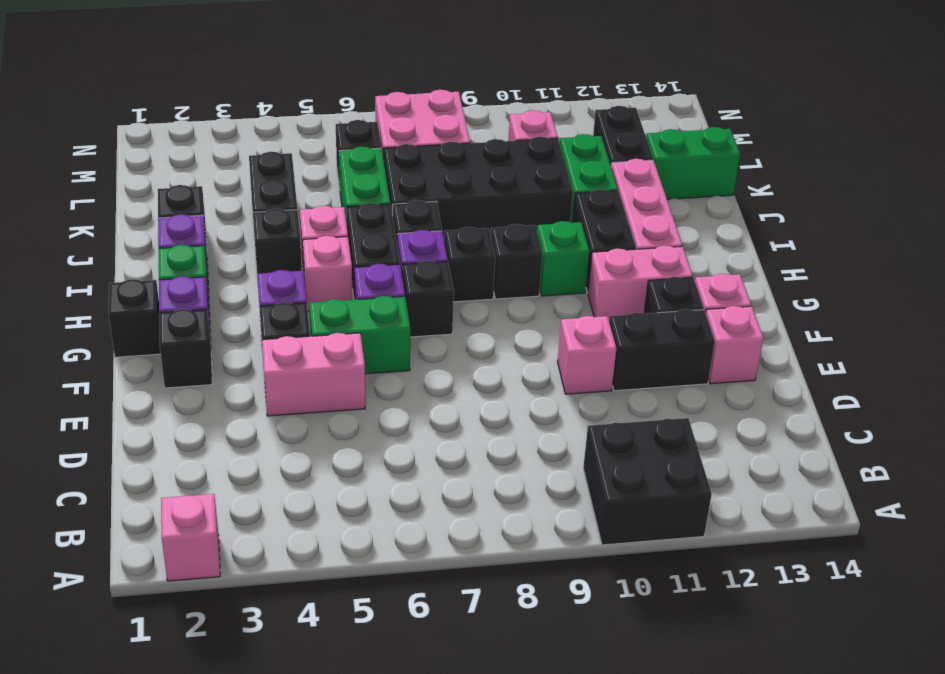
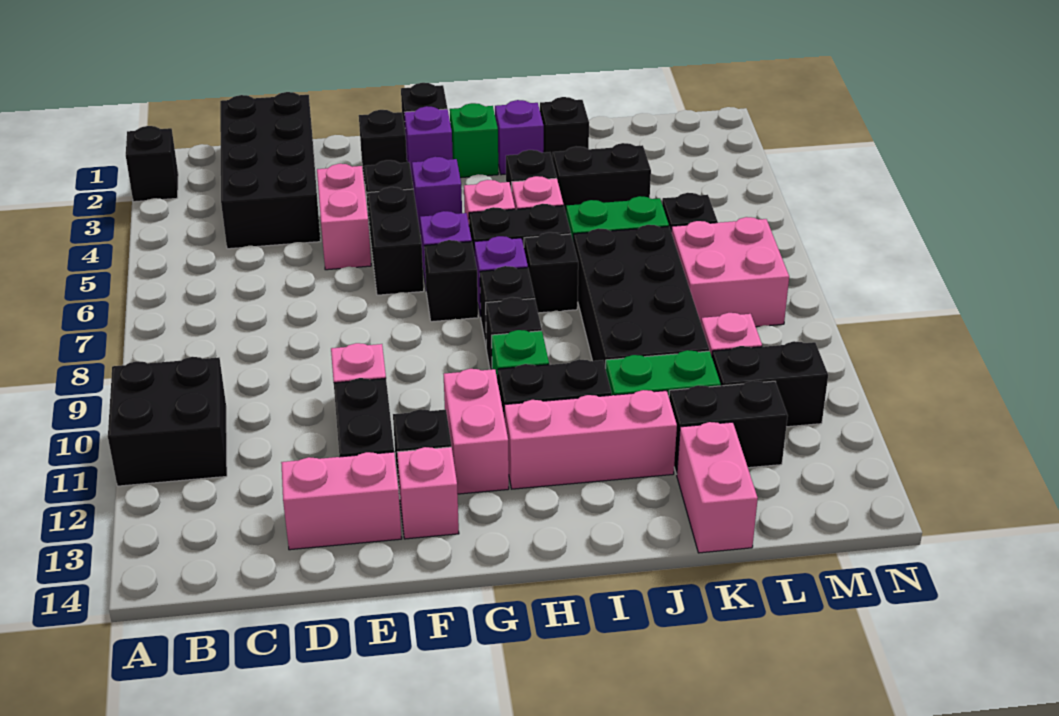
pink 1x1 brick [161,494,220,581] -> black 1x1 brick [126,126,178,202]
none -> black 2x4 brick [220,92,321,249]
pink 1x1 brick [706,306,764,384] -> pink 1x2 brick [281,452,402,550]
green 1x2 brick [309,296,410,374] -> black 1x2 brick [368,187,424,295]
green 1x2 brick [646,127,740,199] -> pink 1x2 brick [677,422,758,553]
none -> black 1x2 brick [712,341,828,427]

